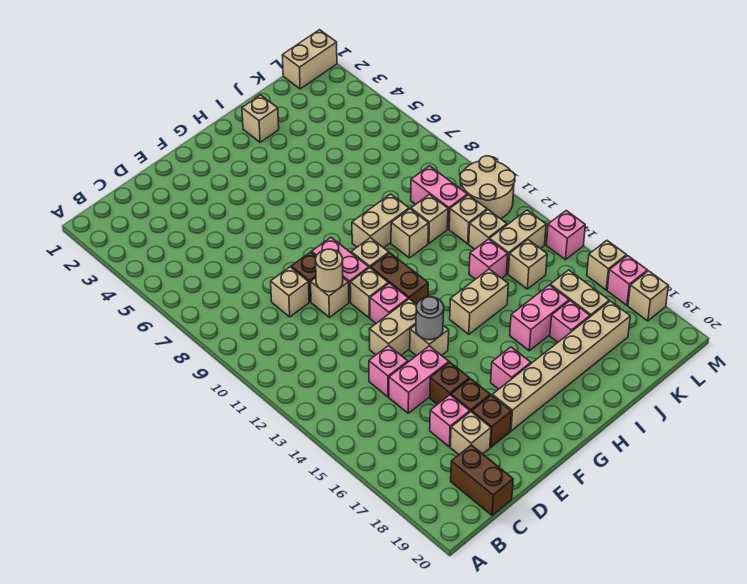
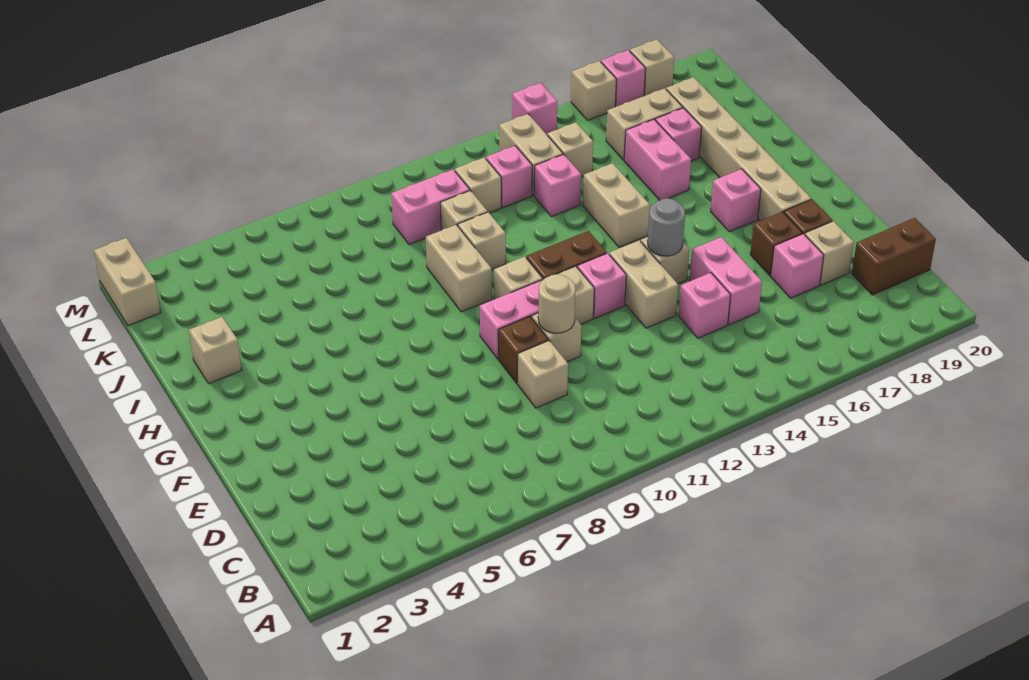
brown 1x1 brick [430,362,470,404] -> none
tan 1x1 brick [469,210,507,249] -> pink 1x1 brick [486,146,532,207]
tan 2x2 round brick [460,156,515,219] -> none

